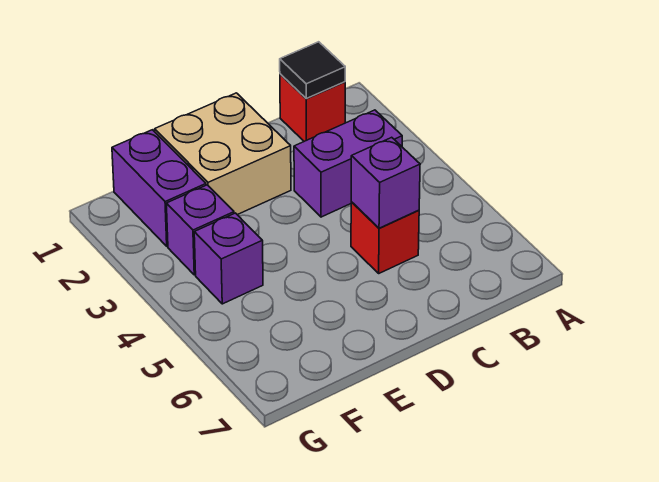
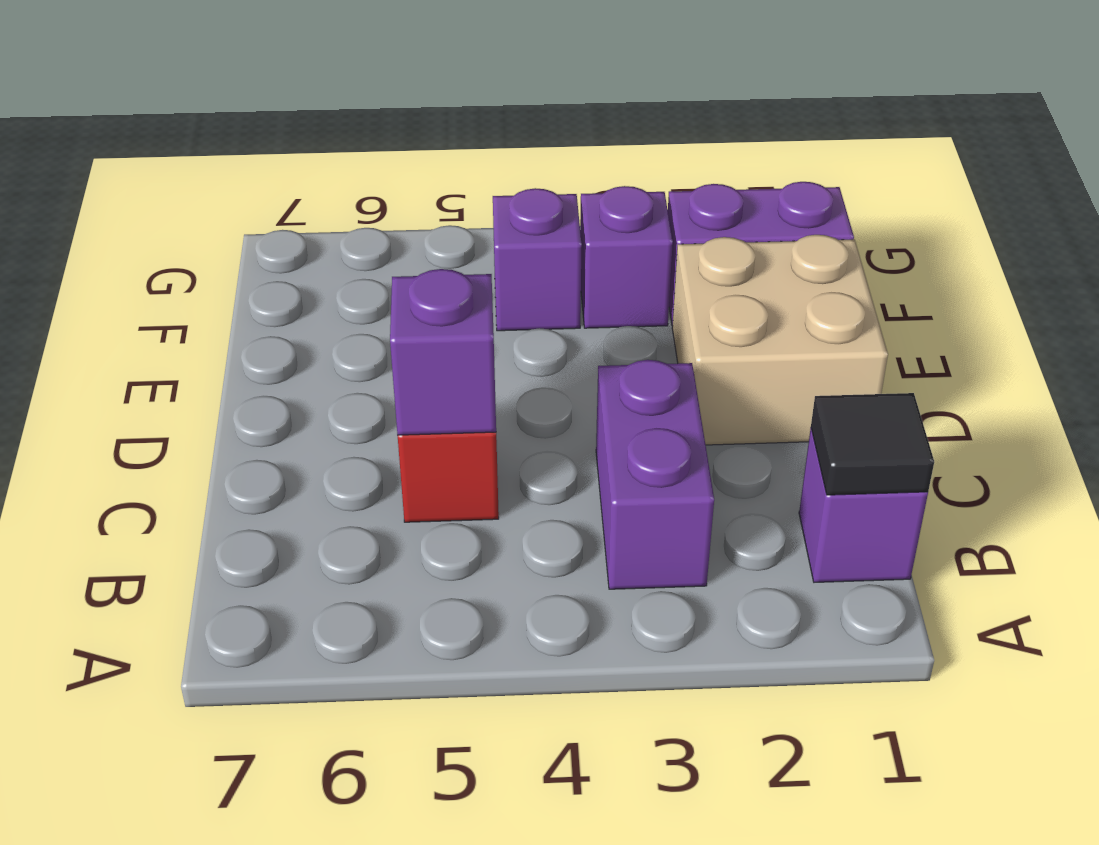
red 1x1 brick [280,74,345,141] -> purple 1x1 brick [799,429,928,582]

